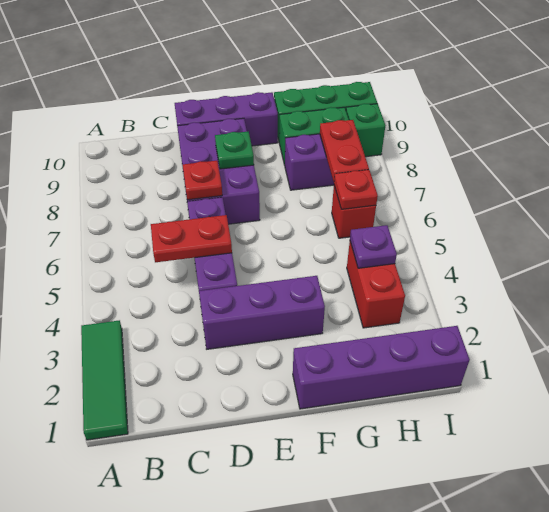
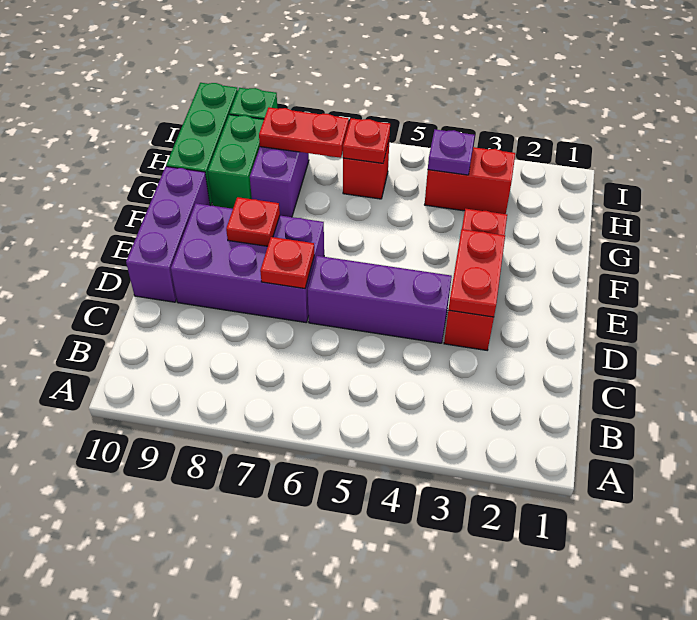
green 1x3 tile [81,320,128,440] -> none
red 1x2 plate [151,215,232,262] -> red 1x2 plate moved to [448,229,505,317]
purple 1x3 brick [199,276,325,349] -> red 1x3 brick [444,209,507,350]
green 1x1 plate [215,132,254,169] -> red 1x1 plate [226,197,280,246]
purple 1x4 brick [293,326,470,409] -> none

